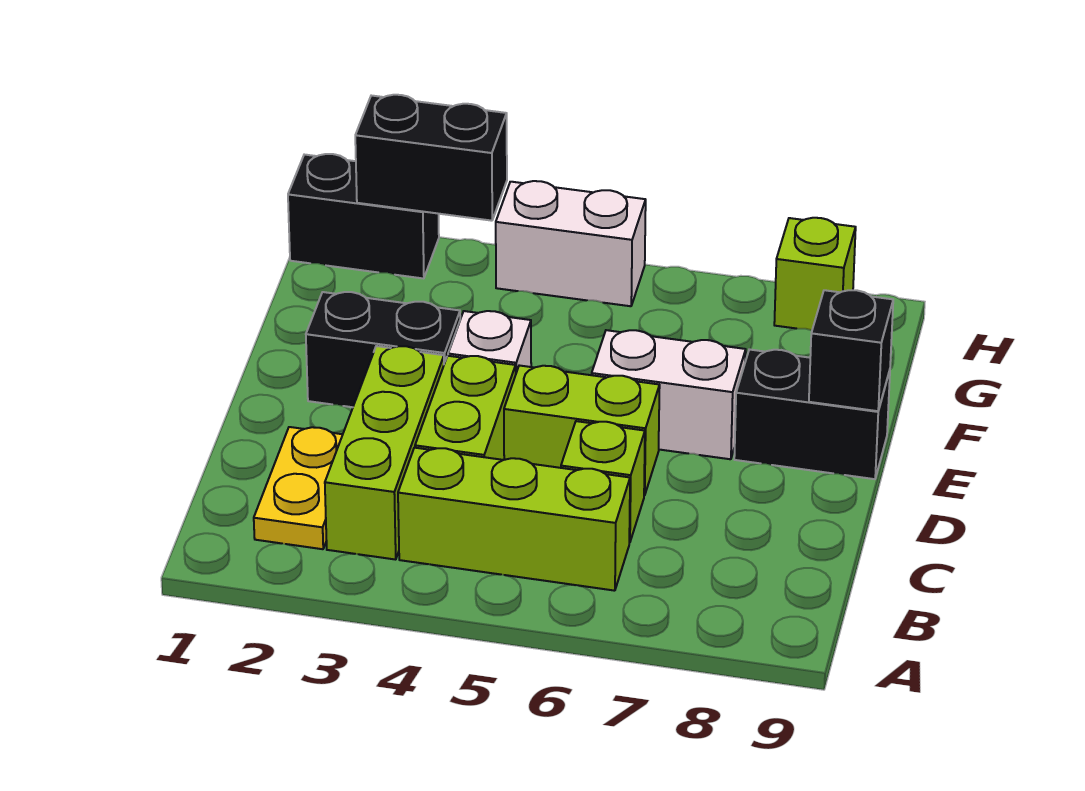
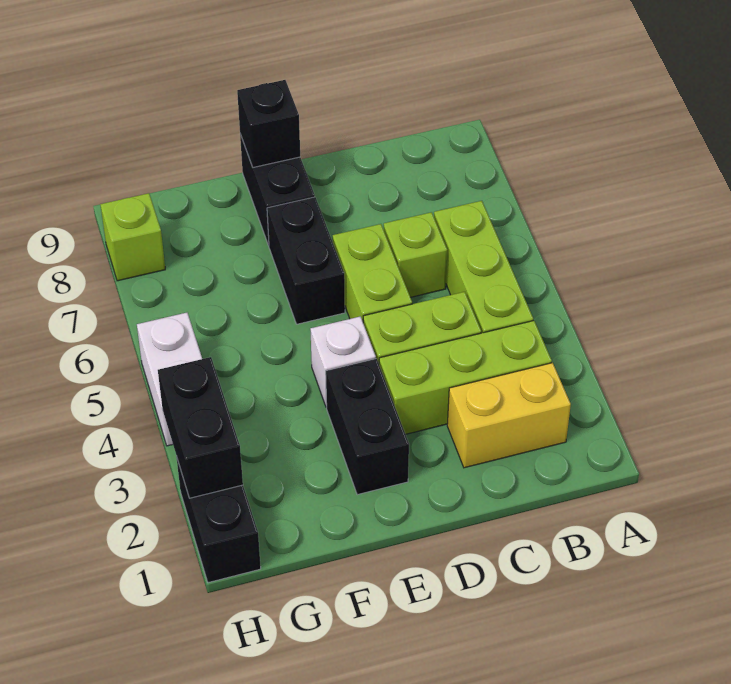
yellow 1x2 plate [254,427,343,549] -> yellow 1x2 brick [447,363,571,468]
white 1x2 brick [592,330,746,459] -> black 1x2 brick [267,197,345,324]

